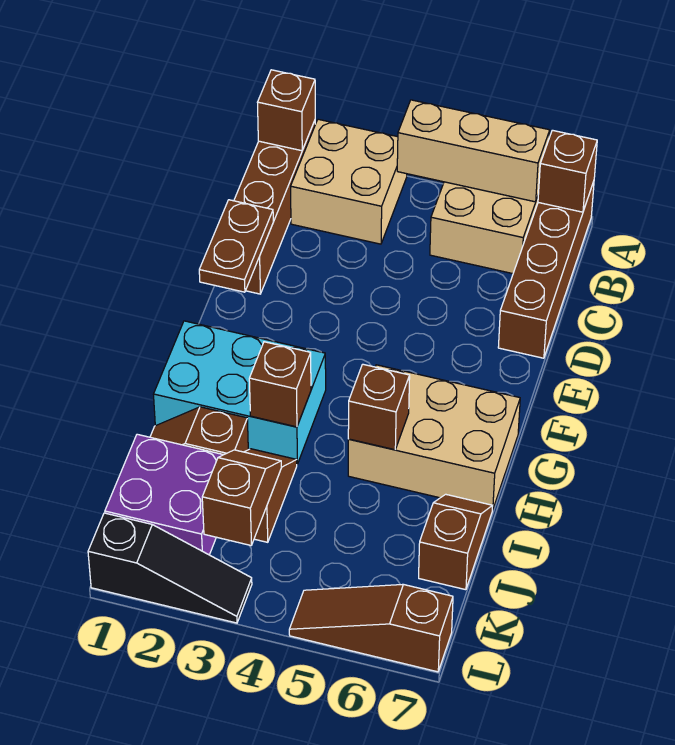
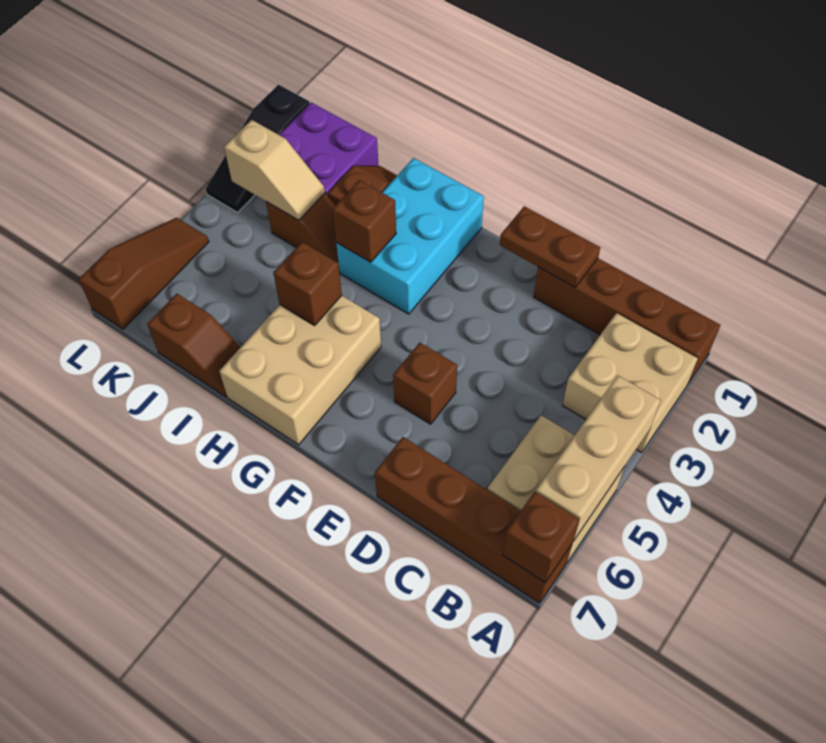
brown 1x1 brick [257,70,315,151] -> brown 1x1 brick moved to [393,343,457,424]
brown 1x2 slope [202,450,282,545] -> tan 1x2 slope [224,120,325,220]

